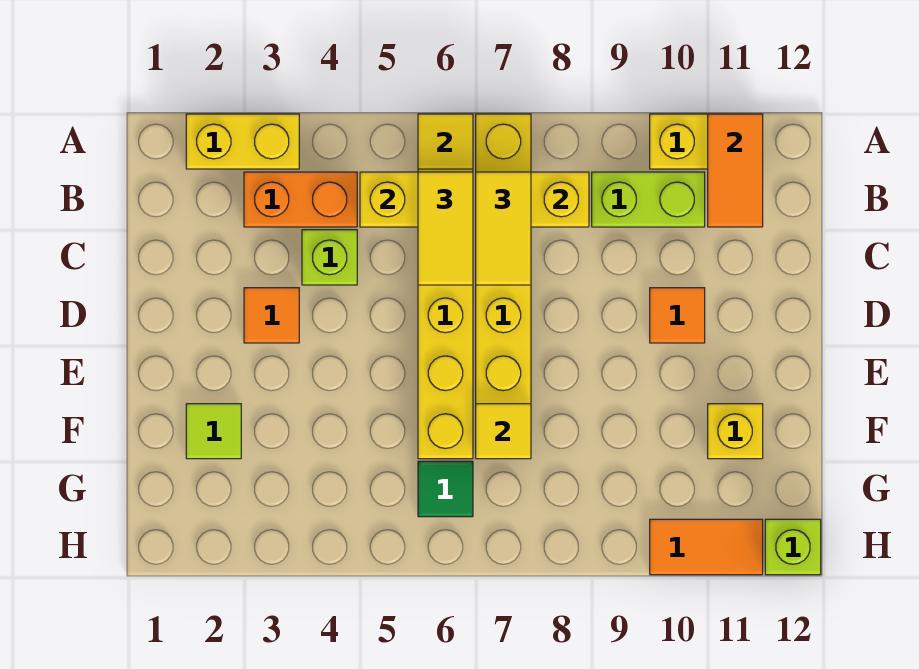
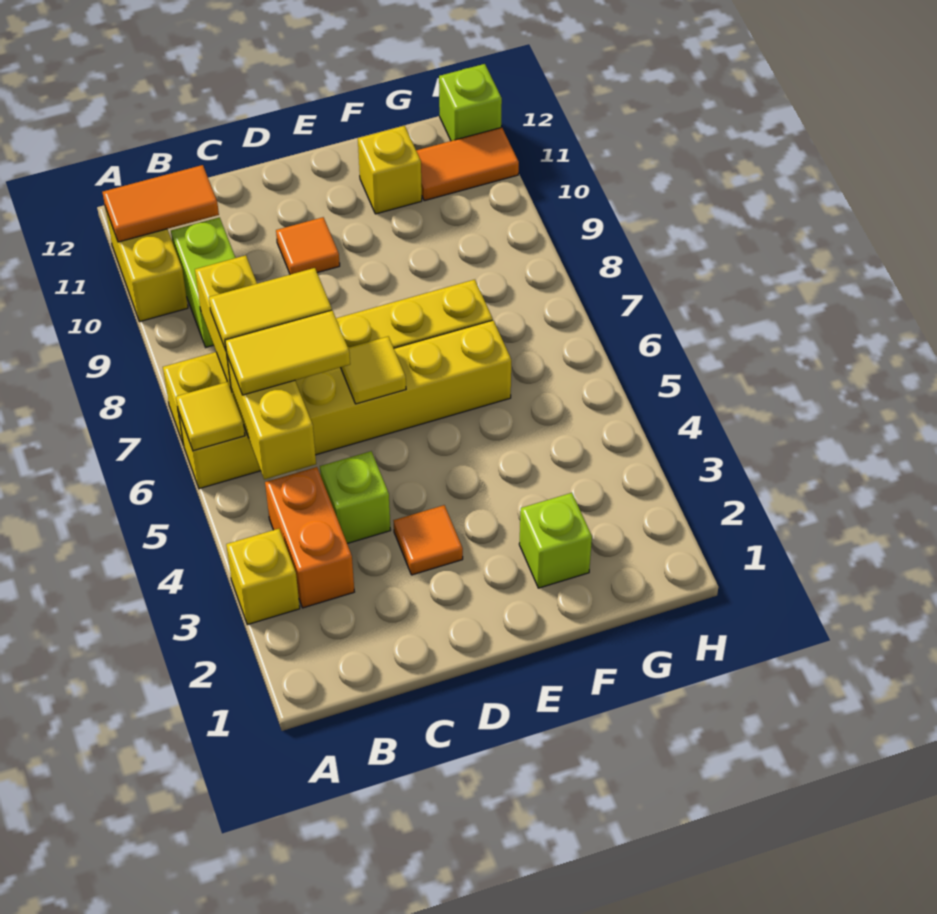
yellow 1x2 brick [186,114,299,169] -> yellow 1x1 brick [226,529,300,625]
lime 1x1 tile [186,404,241,459] -> lime 1x1 brick [519,493,592,588]
yellow 1x1 tile [476,404,531,459] -> yellow 1x1 tile moved to [341,337,406,404]
green 1x1 tile [418,461,473,517] -> none
orange 1x2 tile [650,519,763,575] -> orange 1x2 tile turned to [416,127,519,201]

